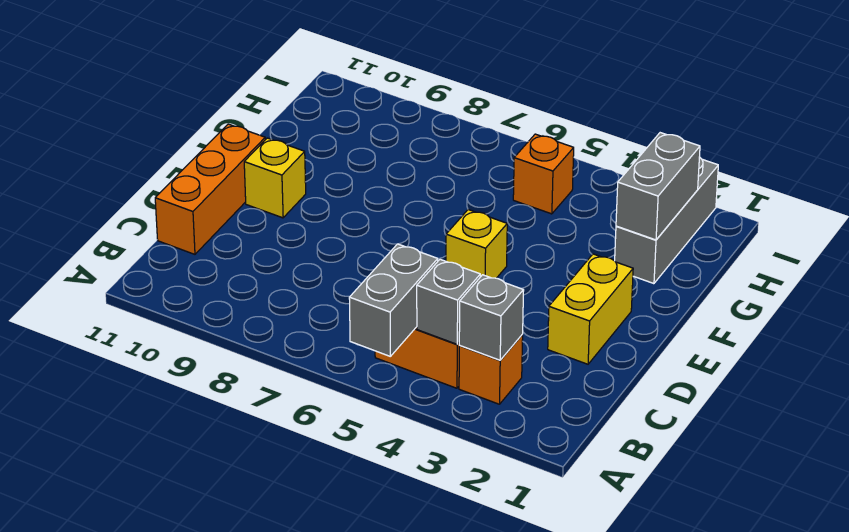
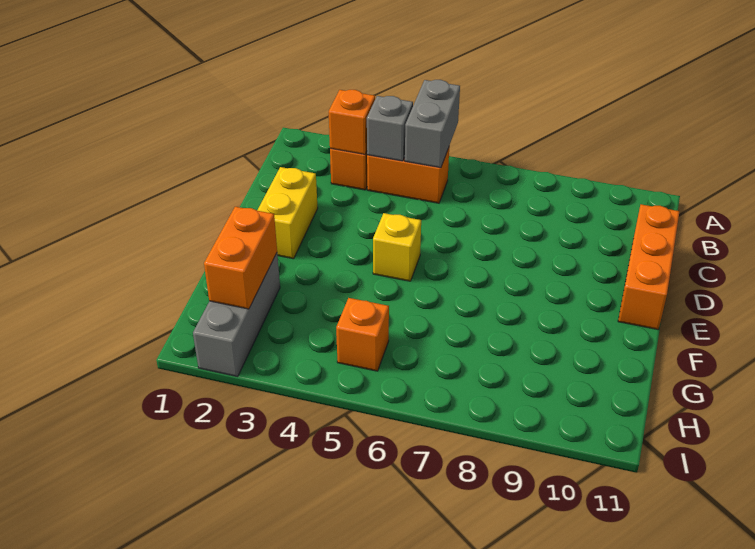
grey 1x1 brick [459,275,524,360] -> orange 1x1 brick [329,90,375,154]
yellow 1x1 brick [244,138,306,218] -> none
grey 1x2 brick [616,133,700,240] -> orange 1x2 brick [204,207,277,309]

